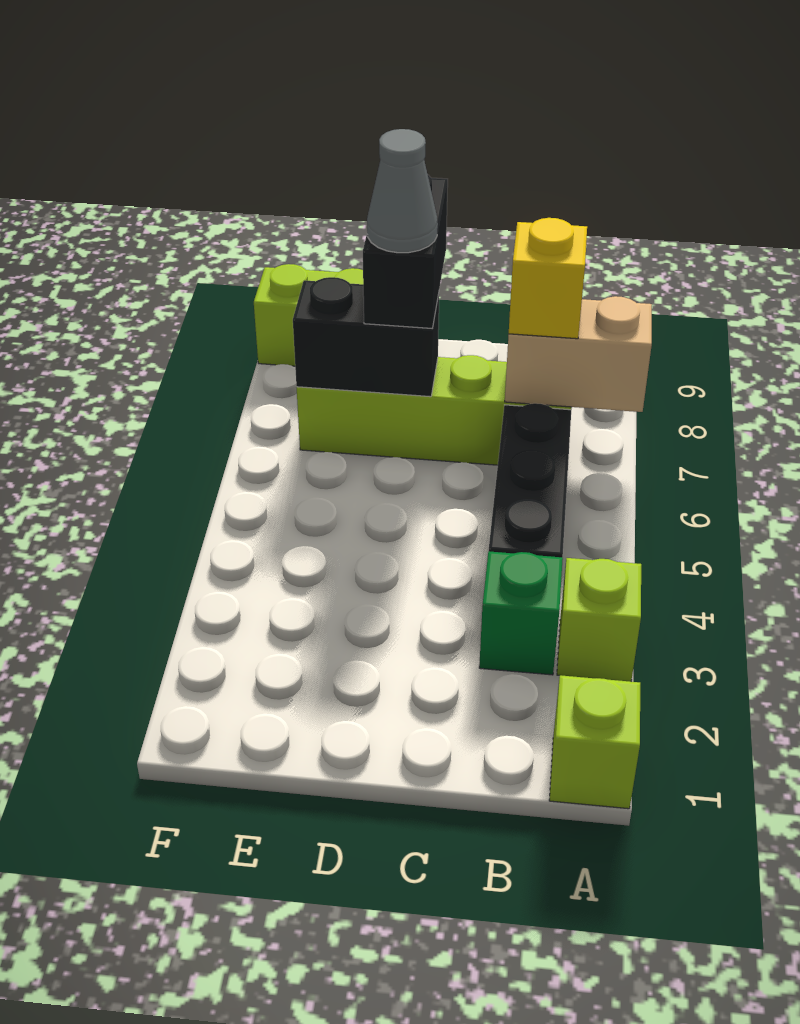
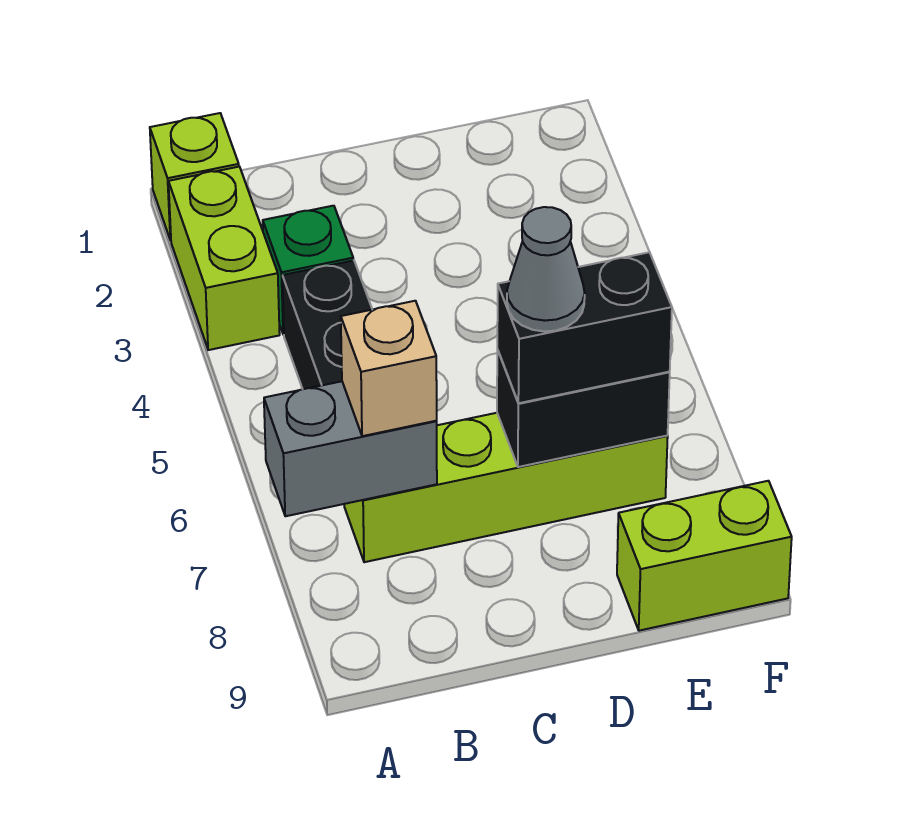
lime 1x1 brick [557,558,641,682] -> lime 1x2 brick [168,167,280,350]
tan 1x2 brick [505,296,652,412] -> grey 1x2 brick [264,381,437,516]
yellow 1x1 brick [509,218,587,339] -> tan 1x1 brick [341,301,437,436]
black 1x2 brick [363,175,448,329] -> black 1x2 brick turned to [497,252,672,403]

